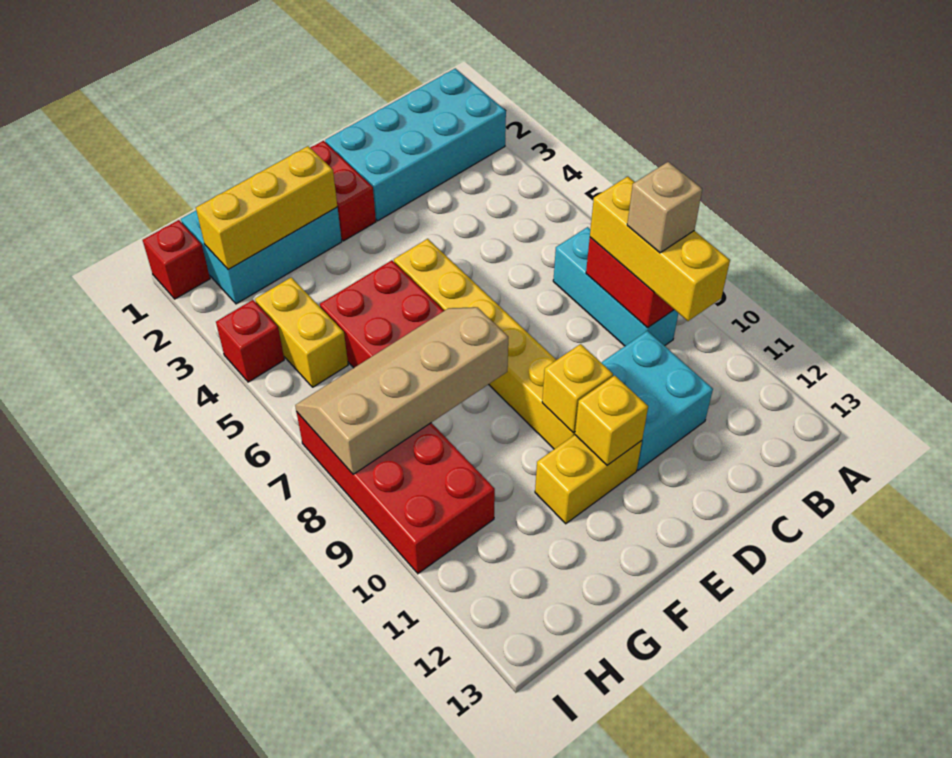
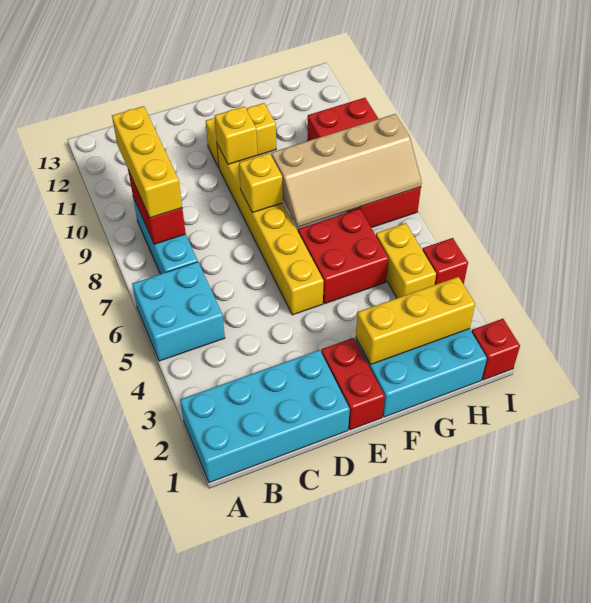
tan 1x1 brick [627,162,702,253] -> none
cyan 2x2 brick [601,331,713,470] -> cyan 2x2 brick moved to [132,262,225,361]
yellow 1x1 brick [575,375,648,465] -> yellow 1x1 brick moved to [239,153,283,213]

